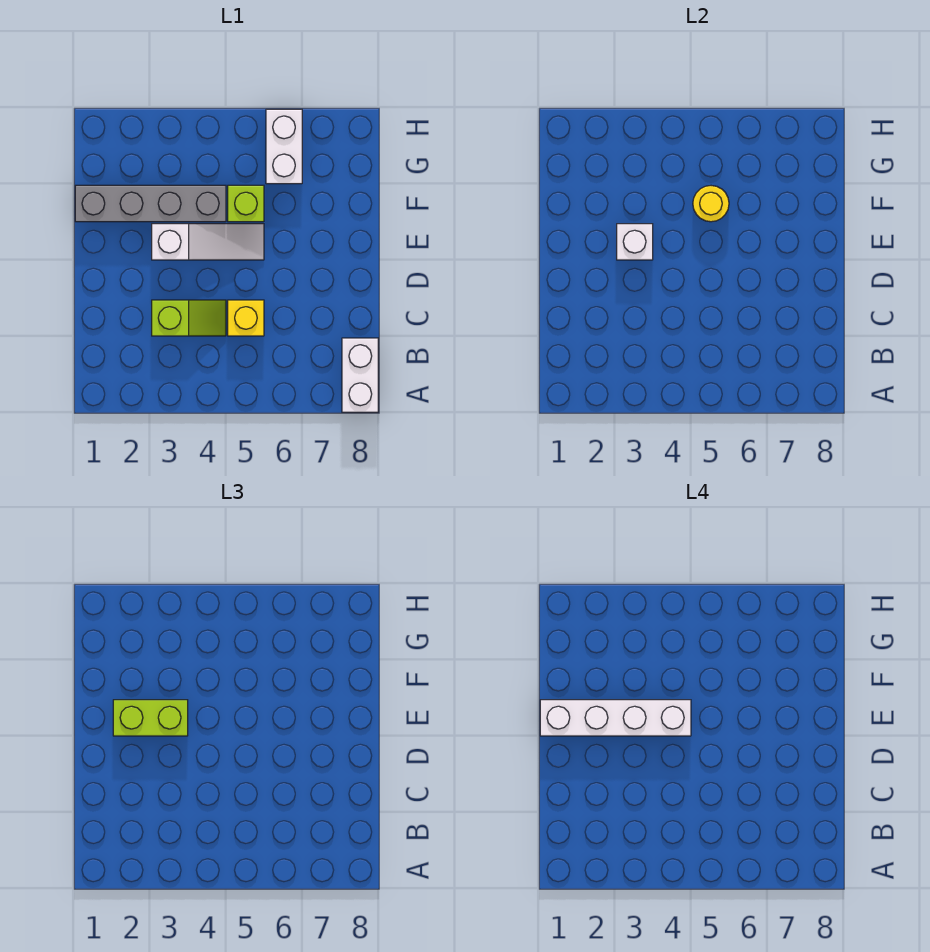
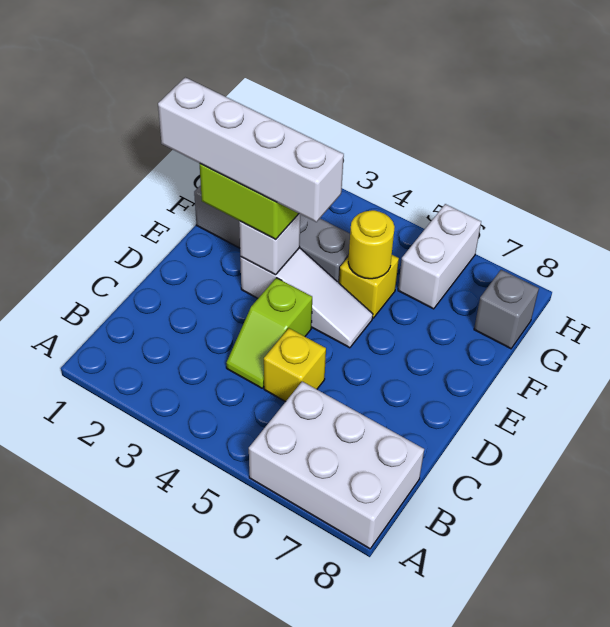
white 1x2 brick [342,338,378,412] -> white 2x3 brick [249,382,424,549]
lime 1x2 slope [152,300,226,336] -> lime 1x2 slope turned to [226,278,312,388]
lime 1x1 brick [228,185,264,222] -> yellow 1x1 brick [339,255,399,318]
none -> grey 1x1 brick [474,270,539,349]

